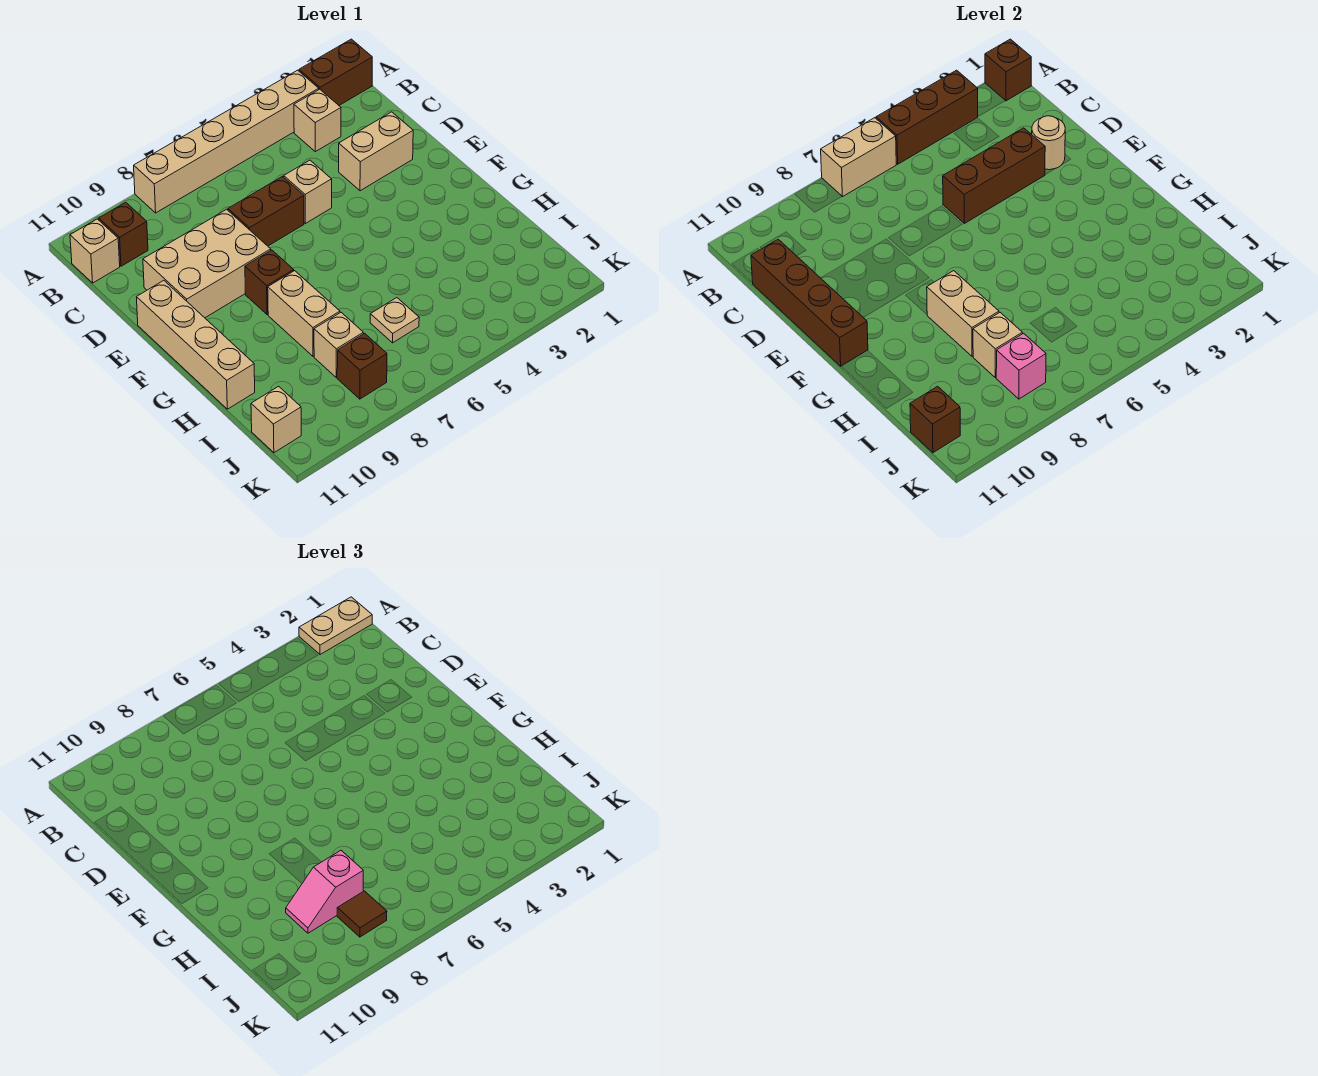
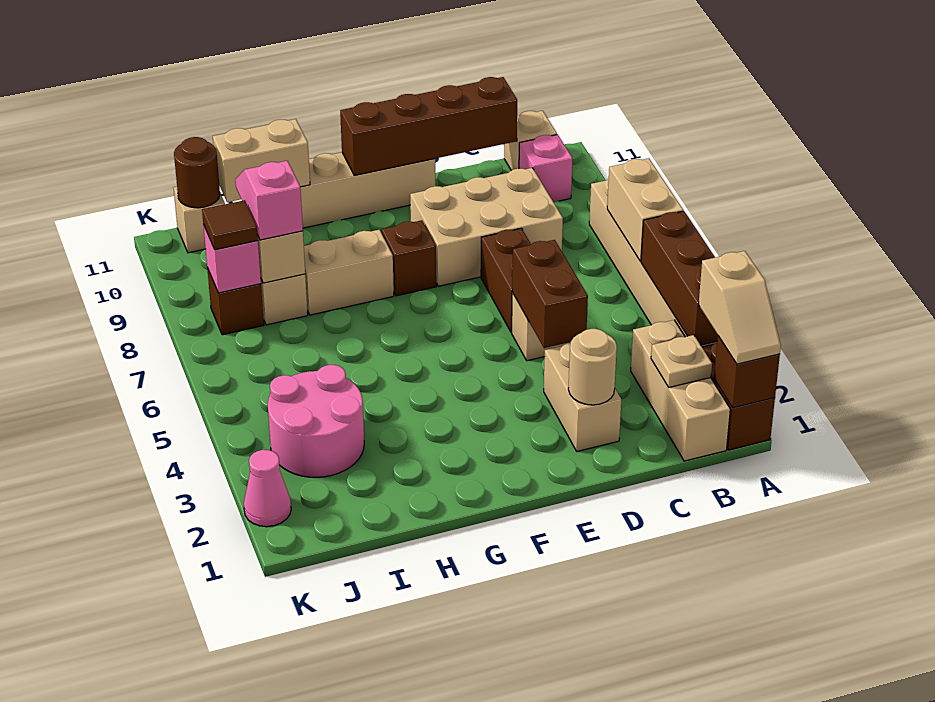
tan 1x2 plate [299,597,372,655] -> tan 1x2 slope [699,251,781,364]
tan 1x1 brick [294,89,341,152] -> tan 1x3 brick [631,320,730,461]
brown 1x1 brick [99,202,148,266] -> pink 1x1 brick [519,135,572,202]
brown 1x3 brick [943,128,1045,223] -> brown 1x2 brick [512,240,588,348]
tan 2x3 brick [143,209,271,318] -> tan 2x3 brick turned to [410,168,563,286]
tan 1x2 brick [927,271,999,356] -> tan 1x2 brick moved to [213,119,310,202]
none -> pink 2x2 round brick [268,365,364,477]
tan 1x1 plate [370,298,419,343] -> tan 1x1 plate moved to [651,335,712,387]
brown 1x1 brick [910,386,960,453] -> brown 1x1 round brick [174,137,220,208]
none -> pink 1x1 cone [244,450,291,527]

